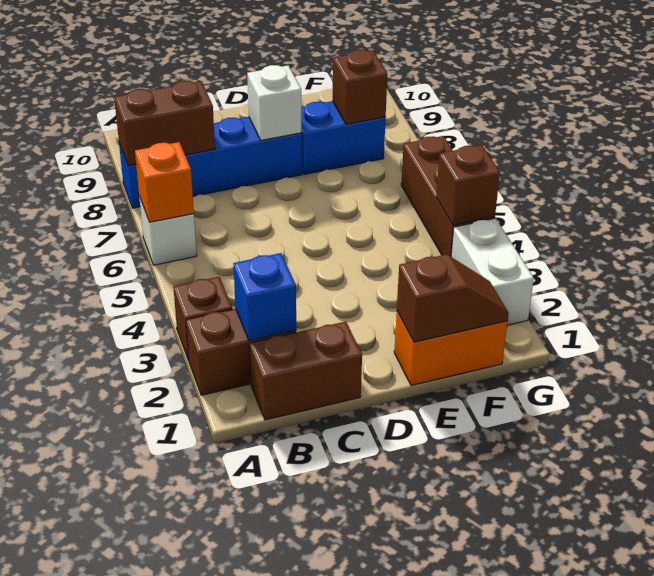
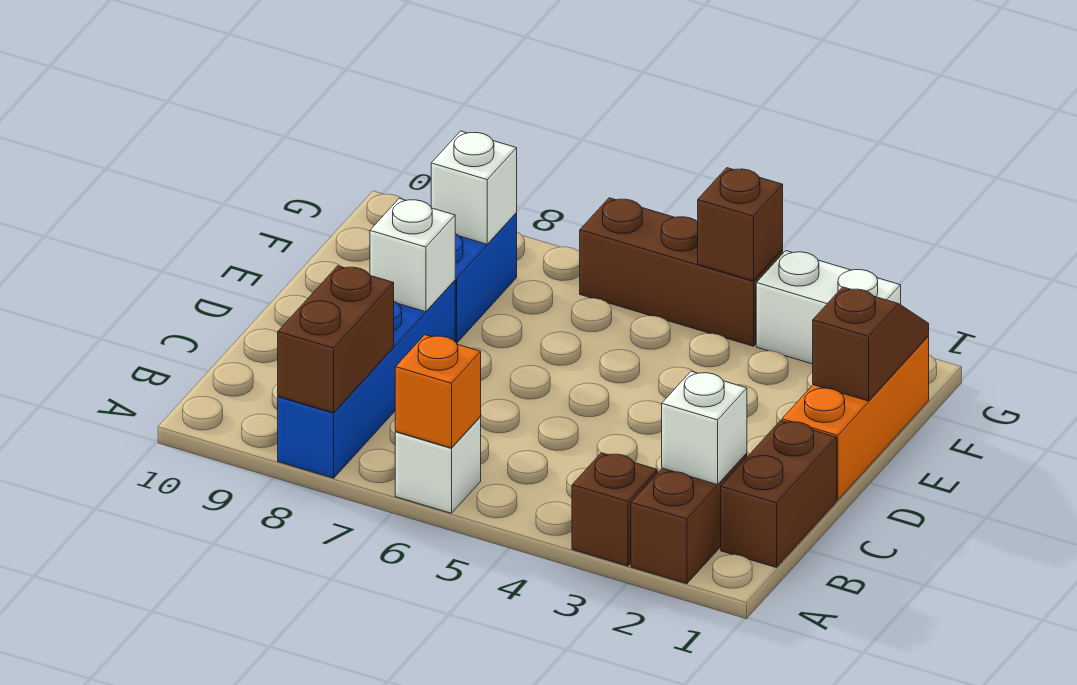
blue 1x1 brick [233,253,296,341] -> white 1x1 brick [662,371,747,485]
orange 1x2 brick [394,311,508,385] -> orange 1x3 brick [782,336,929,500]
brown 1x1 brick [333,50,387,124] -> white 1x1 brick [431,131,517,244]

